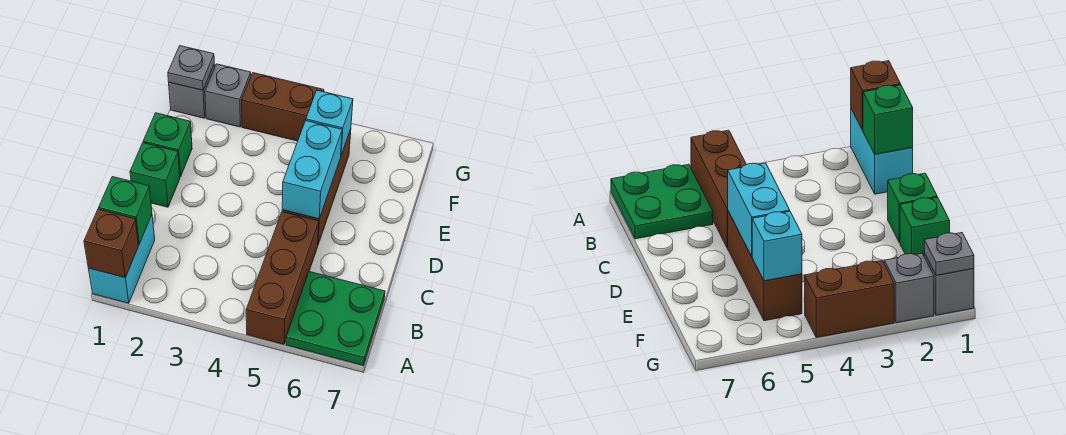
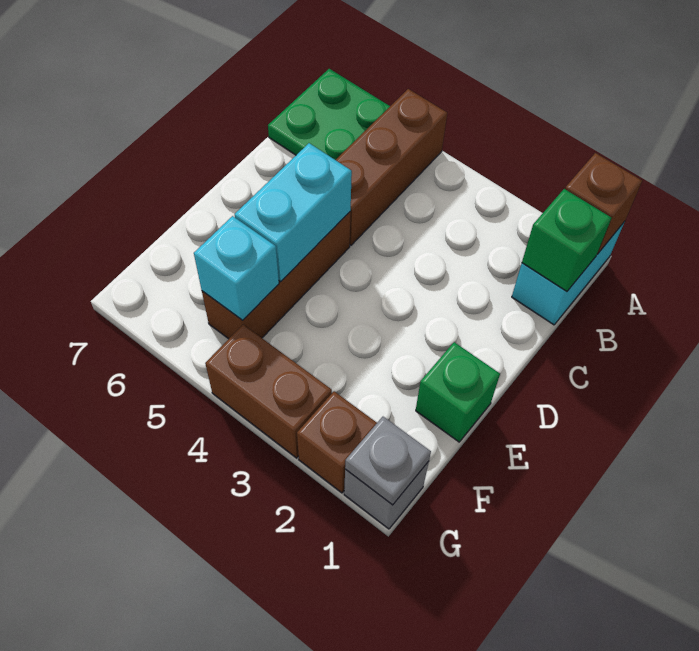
green 1x1 brick [130,143,180,207] -> none
grey 1x1 brick [205,64,251,127] -> brown 1x1 brick [297,391,377,493]

